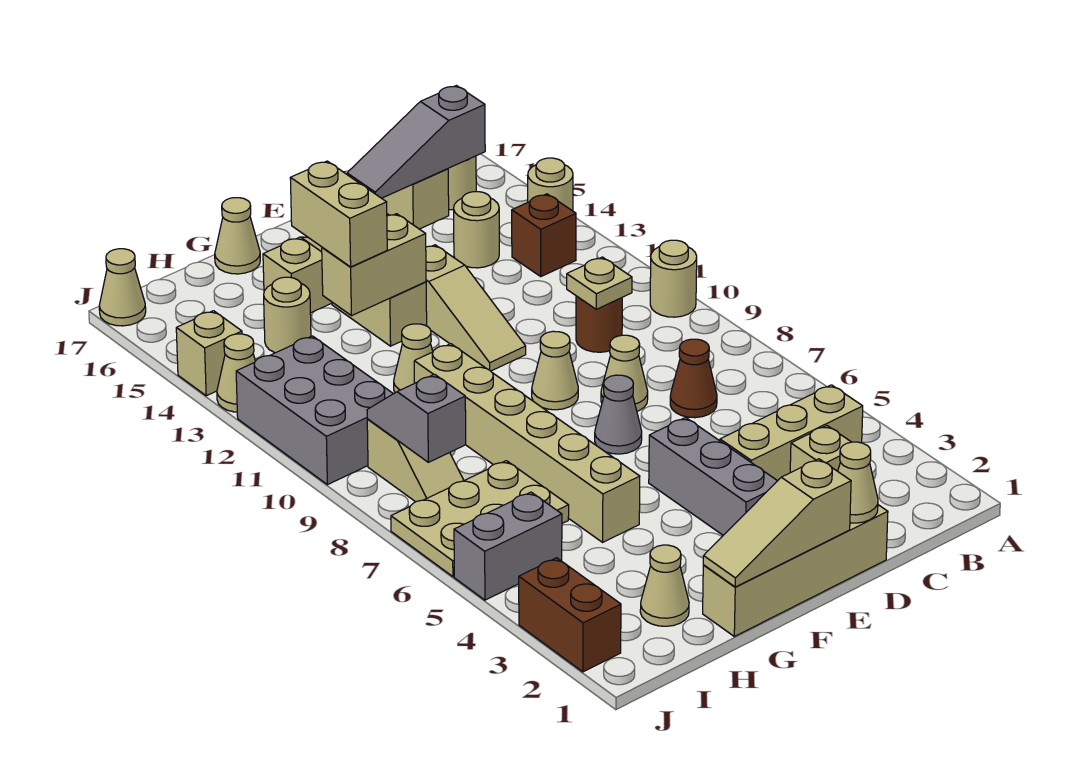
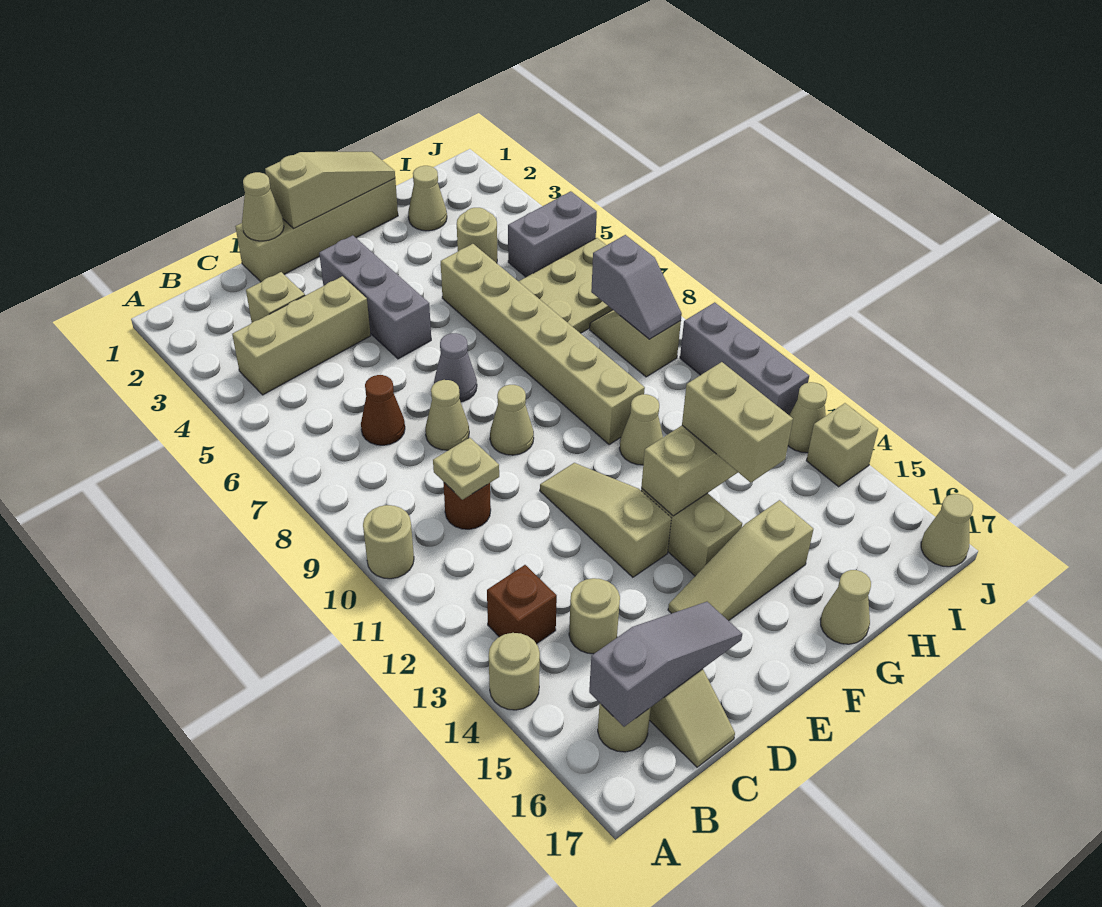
tan 1x1 round brick [264,277,311,353] -> tan 1x1 round brick moved to [457,208,497,263]
grey 2x3 brick [236,336,393,485] -> grey 1x3 brick [680,302,809,415]
brown 1x2 brick [519,558,621,672] -> none

